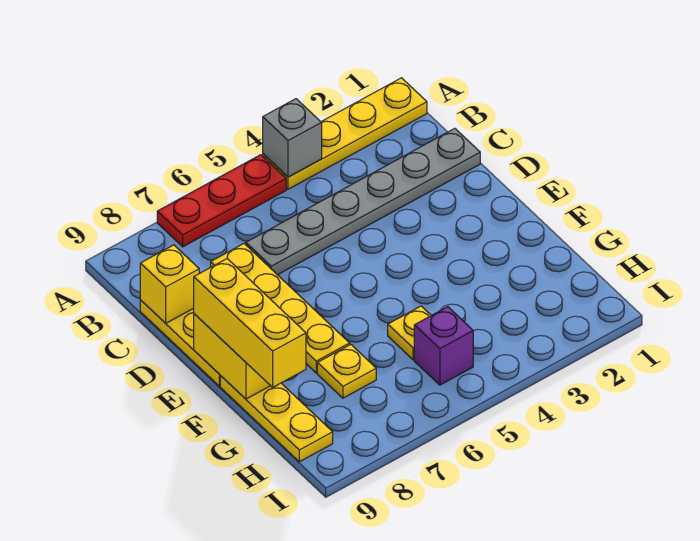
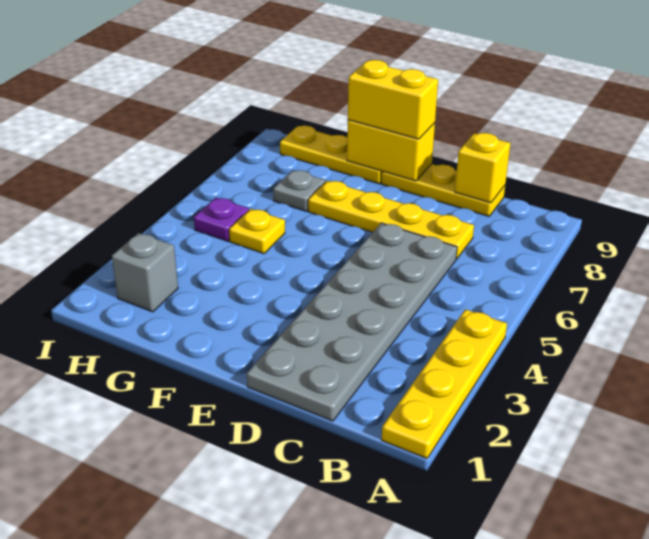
grey 1x1 brick [263,99,322,177] -> grey 1x1 brick moved to [112,233,178,312]
red 1x3 plate [157,155,286,247] -> none
grey 1x6 plate [246,128,480,275] -> grey 2x6 plate [247,223,457,421]
yellow 1x3 brick [194,259,306,387] -> yellow 1x2 brick [348,60,438,139]
yellow 1x1 plate [317,344,376,398] -> grey 1x1 plate [273,170,326,211]
purple 1x1 brick [414,307,473,385] -> purple 1x1 plate [194,198,249,241]

